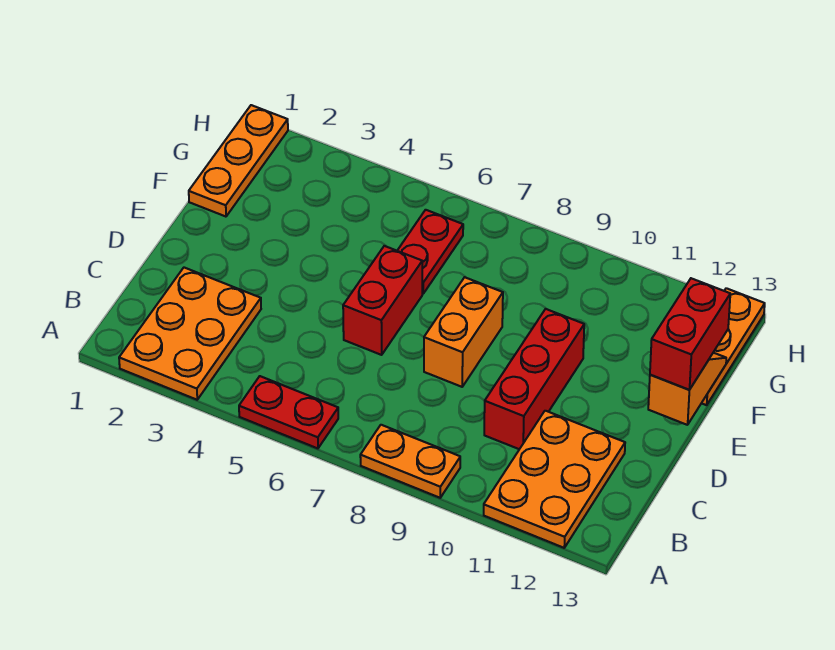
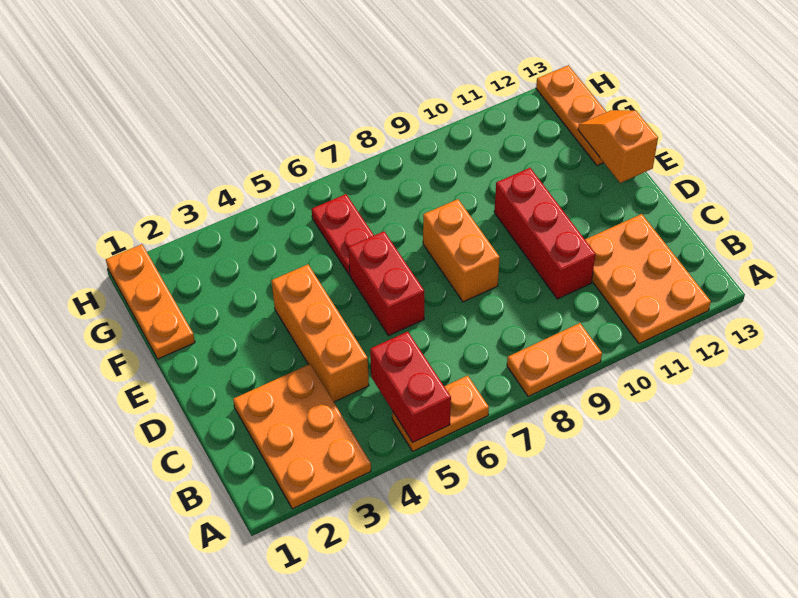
red 1x2 plate [239,376,338,448] -> orange 1x2 plate [392,375,489,451]
none -> orange 1x3 brick [272,265,369,402]
red 1x2 brick [650,278,730,390] -> red 1x2 brick moved to [370,332,451,442]

